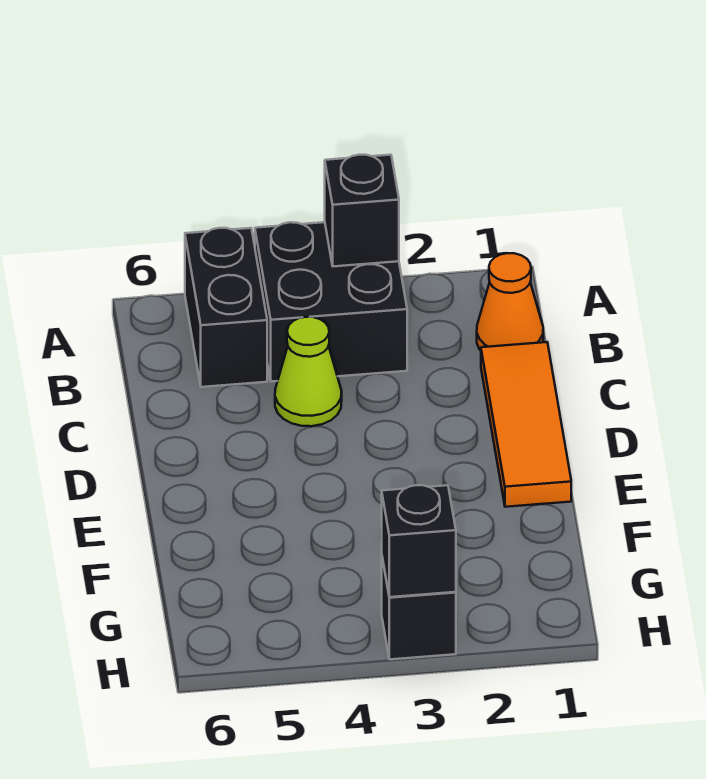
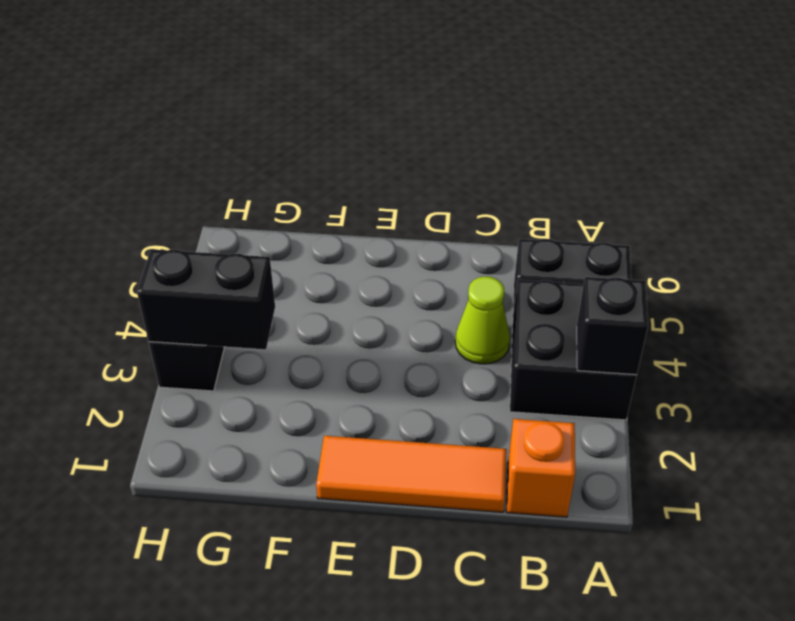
orange 1x1 cone [477,253,543,351] -> orange 1x1 brick [506,419,575,517]
black 1x1 brick [382,485,456,597] -> black 1x2 brick [137,249,275,349]

